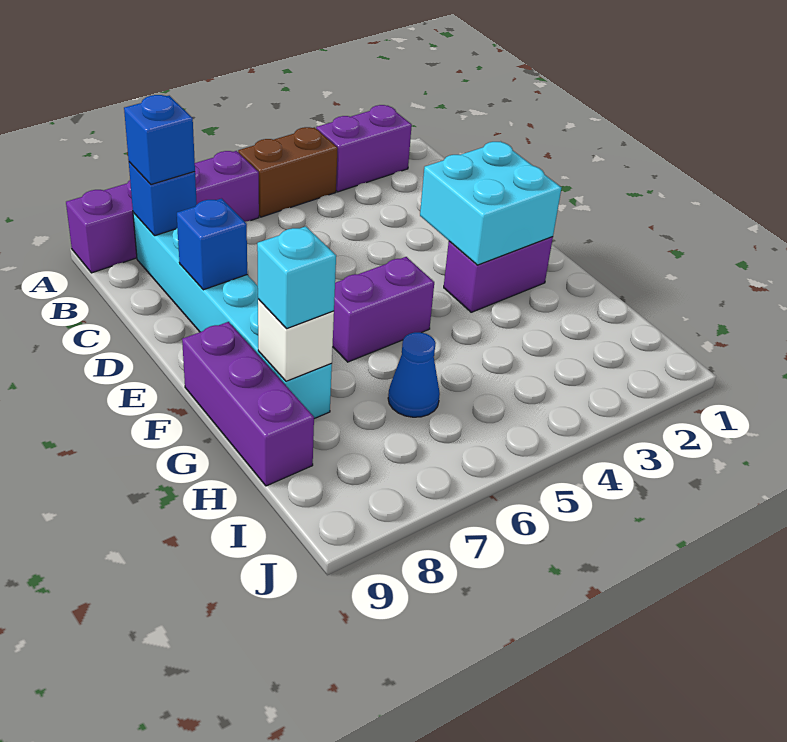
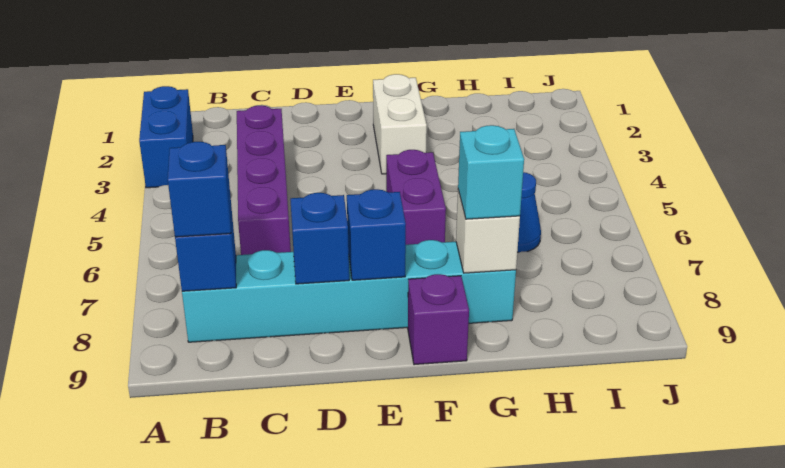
purple 1x2 brick [316,105,412,192] -> blue 1x2 brick [139,86,193,188]
brown 1x2 brick [238,127,338,217] -> none
purple 1x4 brick [66,151,259,273] -> purple 1x4 brick moved to [237,106,291,255]
cyan 2x2 brick [420,141,561,265] -> none
none -> blue 1x1 brick [347,189,406,280]
purple 1x2 brick [444,237,553,312] -> white 1x2 brick [373,74,427,174]
purple 1x3 brick [182,322,314,486] -> purple 1x1 brick [408,274,469,365]

